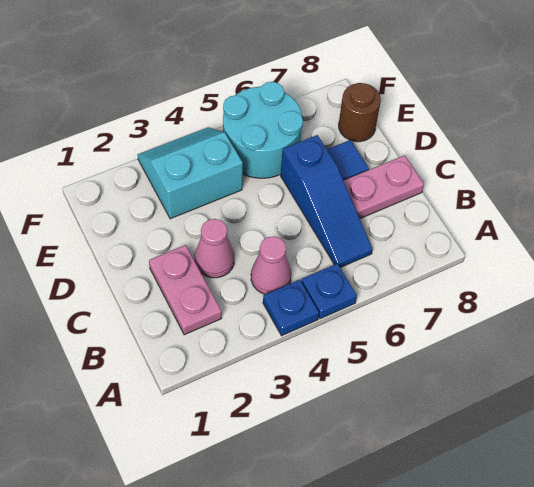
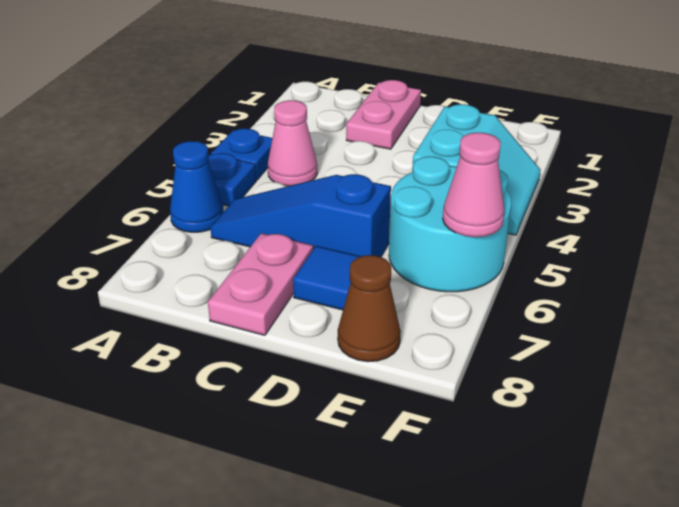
none -> blue 1x1 cone [170,141,224,232]
pink 1x2 plate [149,245,222,335] -> pink 1x2 plate turned to [346,80,421,149]
pink 1x1 cone [195,219,234,278] -> pink 1x1 cone moved to [443,133,504,237]
brown 1x1 round brick [339,83,381,142] -> brown 1x1 cone [338,255,401,362]

